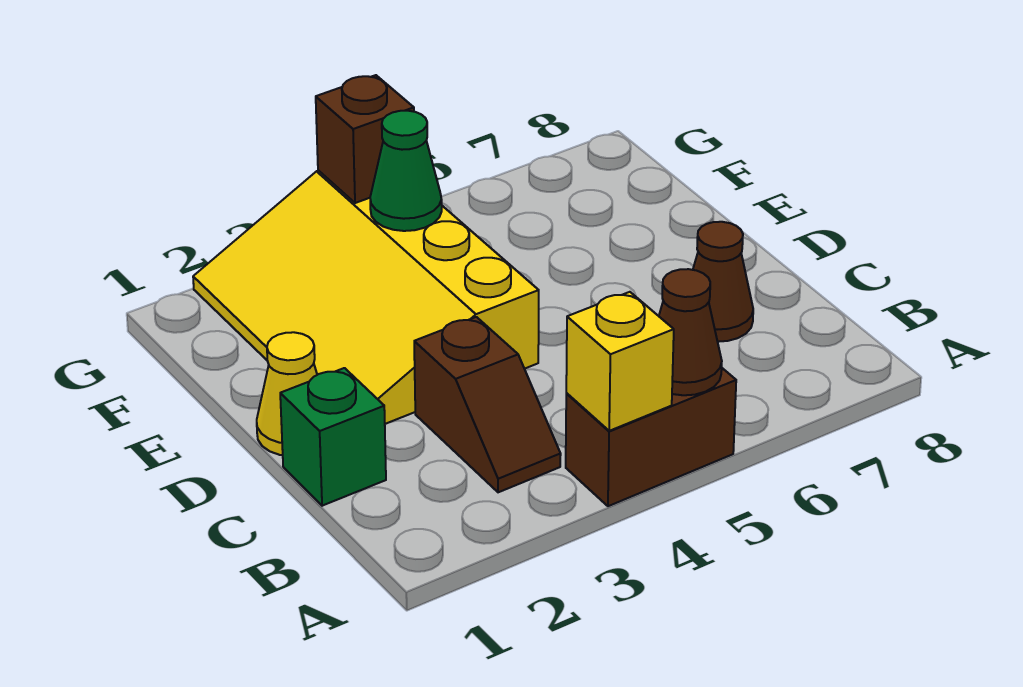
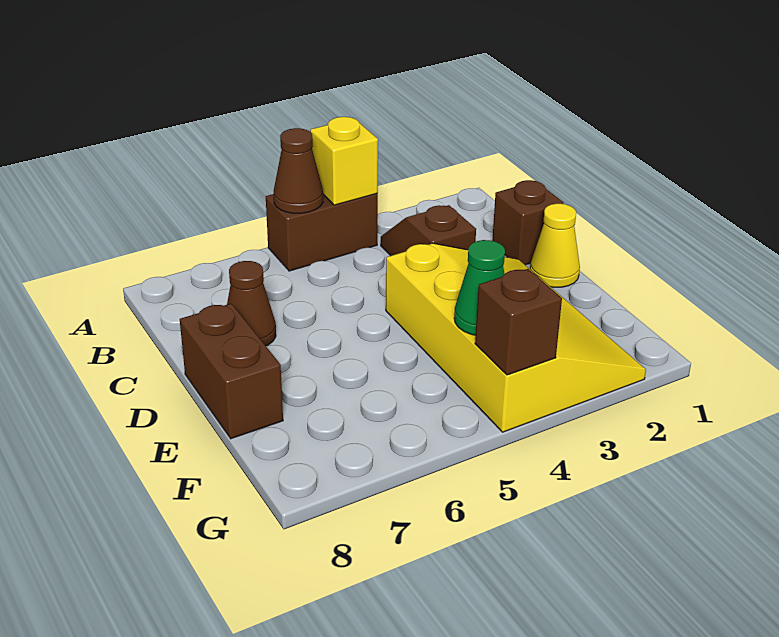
green 1x1 brick [280,368,386,506] -> brown 1x1 brick [492,180,564,265]
none -> brown 1x2 brick [180,304,283,439]

